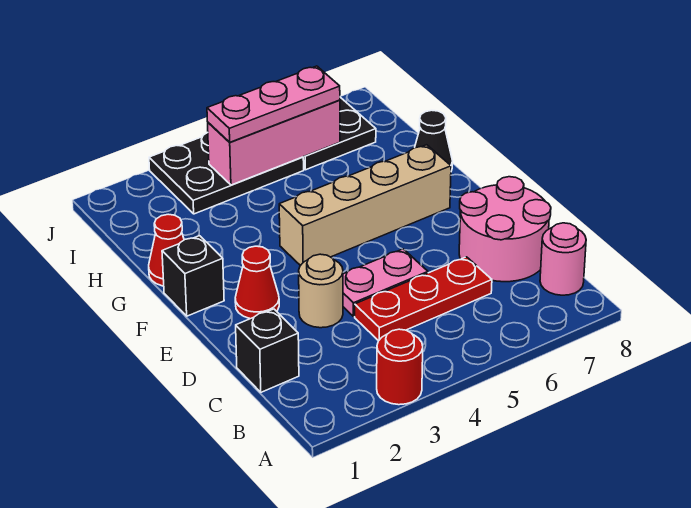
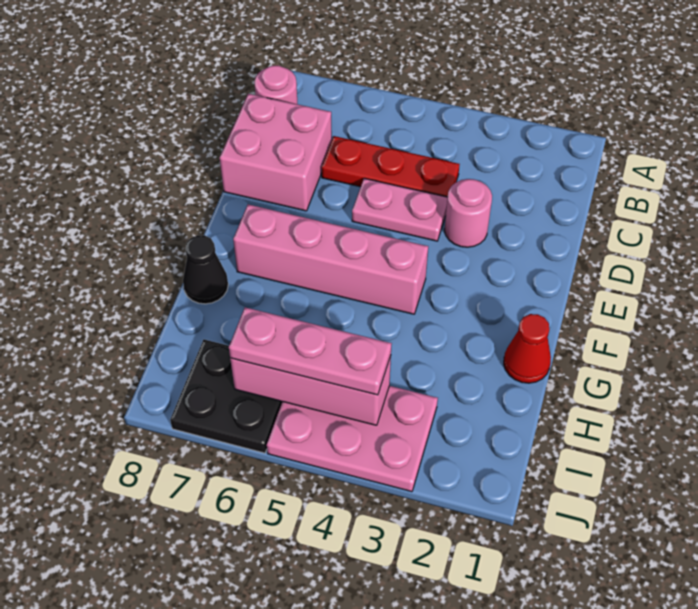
red 1x1 round brick [377,329,423,405] -> none
black 1x1 brick [236,309,299,392] -> none
pink 2x2 round brick [459,177,551,282] -> pink 2x2 brick [220,94,332,211]
tan 1x1 round brick [299,254,343,328] -> pink 1x1 round brick [444,179,492,247]
red 1x1 cone [235,246,279,319] -> none
black 1x1 brick [162,236,224,316] -> none
tan 1x4 brick [279,145,451,266] -> pink 1x4 brick [233,204,428,314]
black 2x3 plate [149,133,304,214] -> pink 2x3 plate [267,386,438,492]

